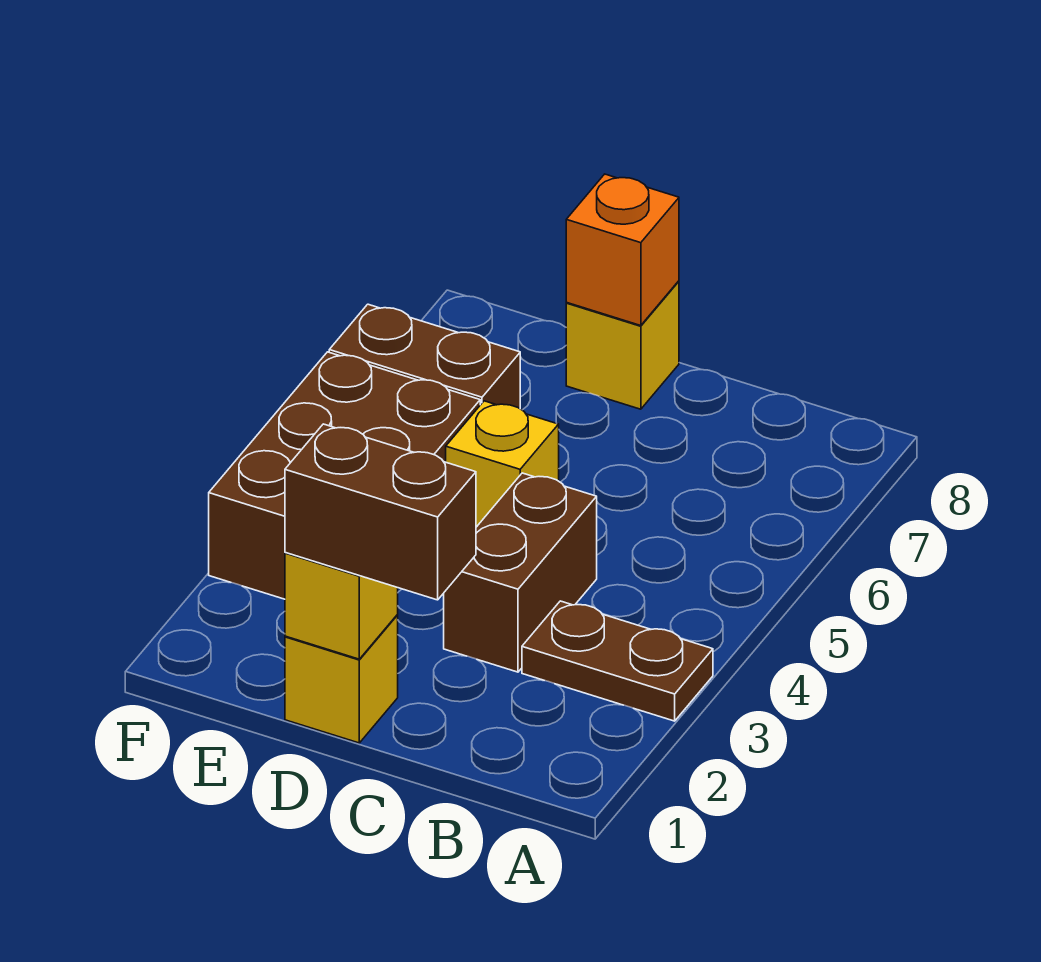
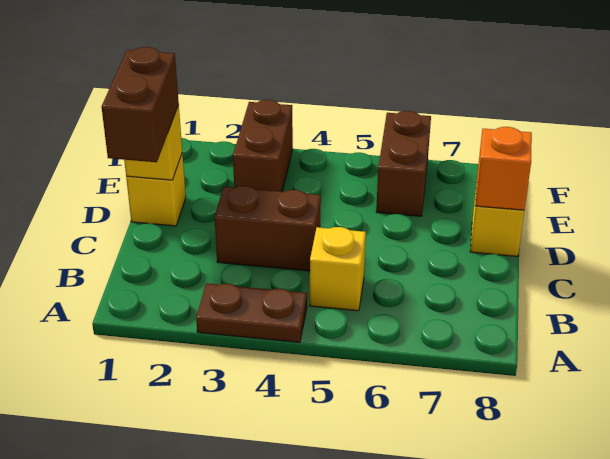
brown 1x2 plate [522,601,713,721] -> brown 1x2 plate turned to [196,283,307,343]
yellow 1x1 brick [446,401,559,527] -> yellow 1x1 brick moved to [310,227,366,311]
brown 2x3 brick [209,352,480,599] -> brown 1x2 brick [233,100,293,192]

